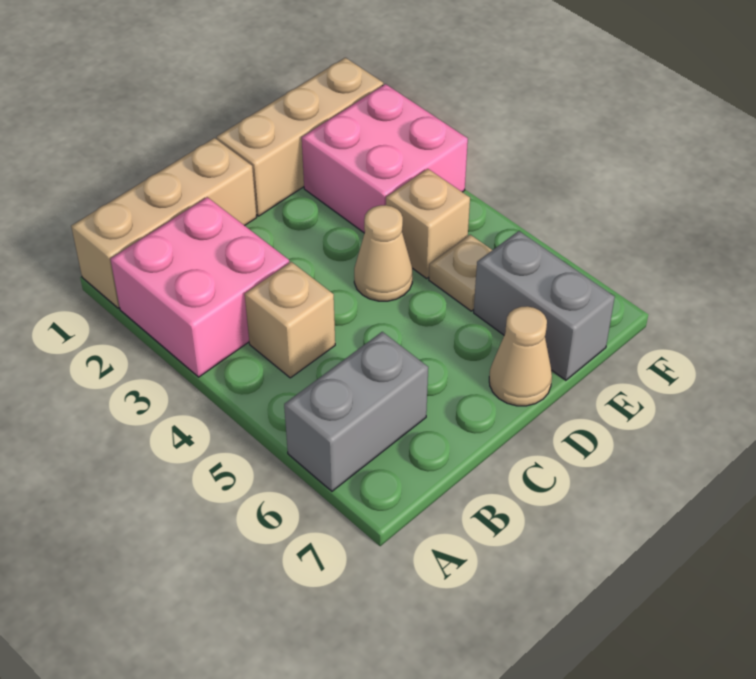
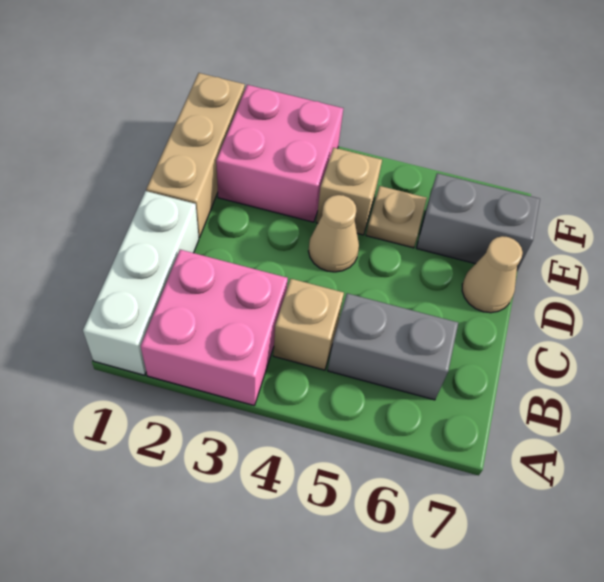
tan 1x3 brick [71,138,257,308] -> white 1x3 brick [83,191,199,375]
grey 1x2 brick [284,332,428,491] -> grey 1x2 brick turned to [328,293,458,400]

